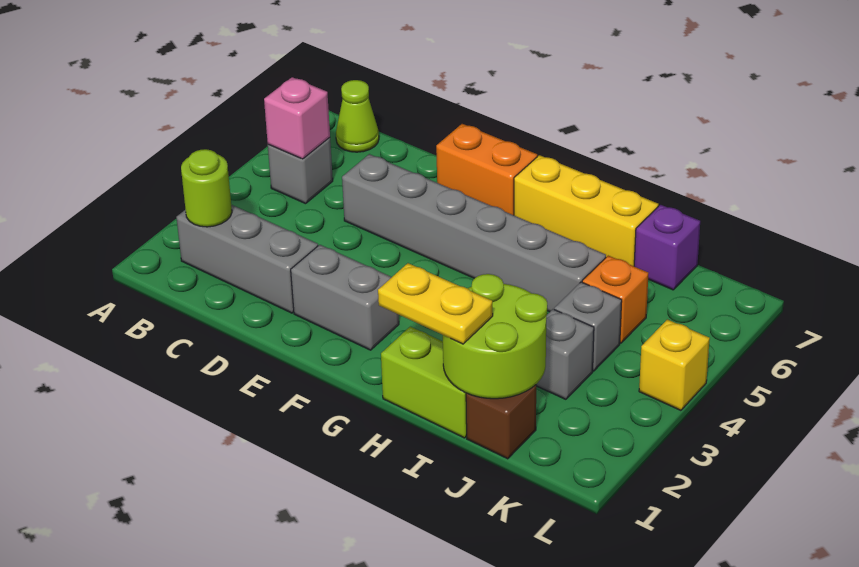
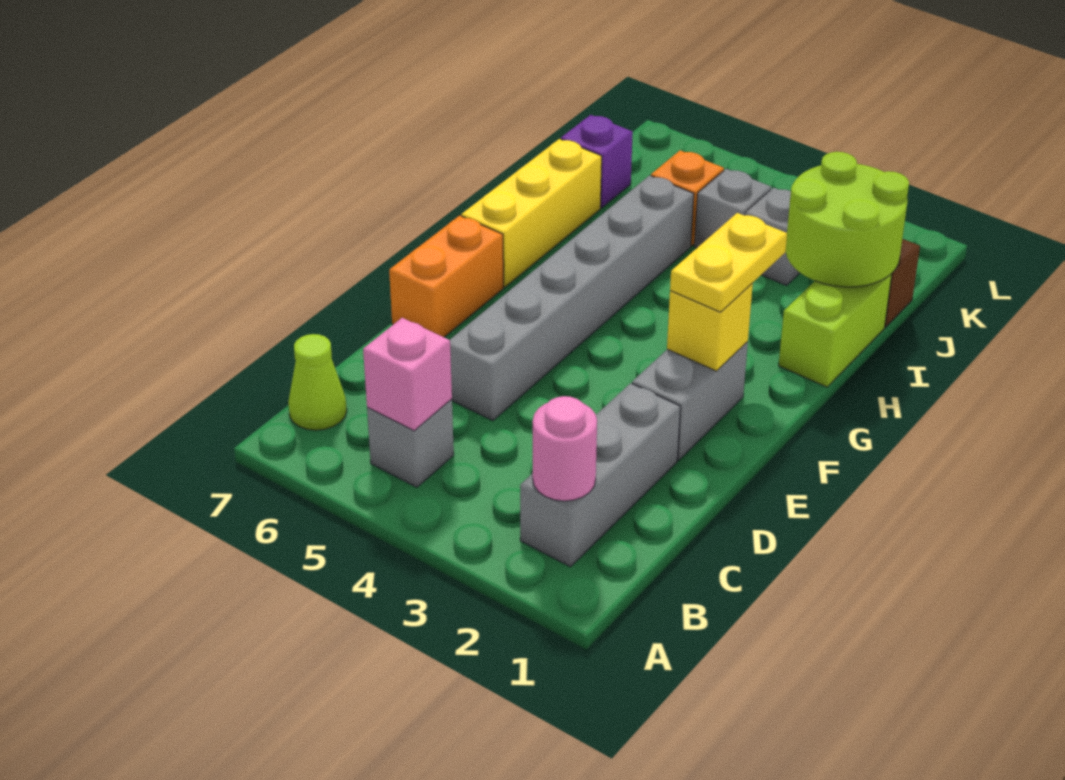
lime 1x1 round brick [181,149,232,227] -> pink 1x1 round brick [533,396,597,501]
yellow 1x2 plate [378,263,493,344] -> yellow 1x2 plate moved to [670,213,787,312]
yellow 1x1 brick [639,319,710,410] -> yellow 1x1 brick moved to [667,283,753,371]

